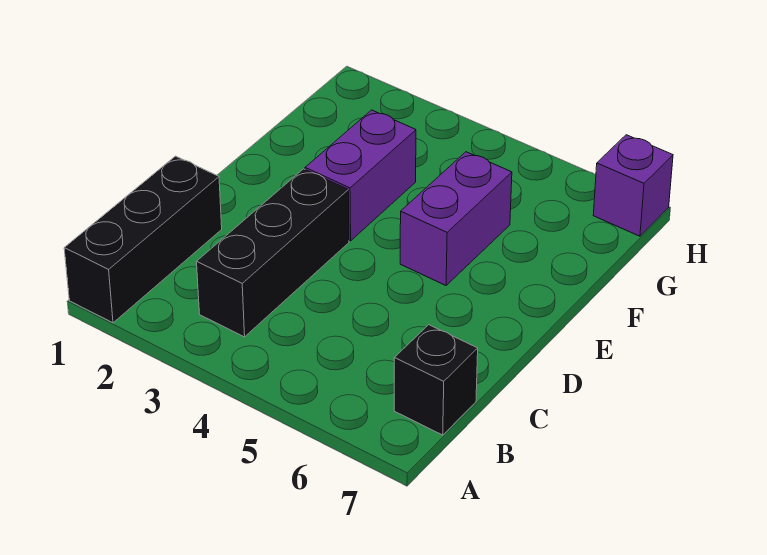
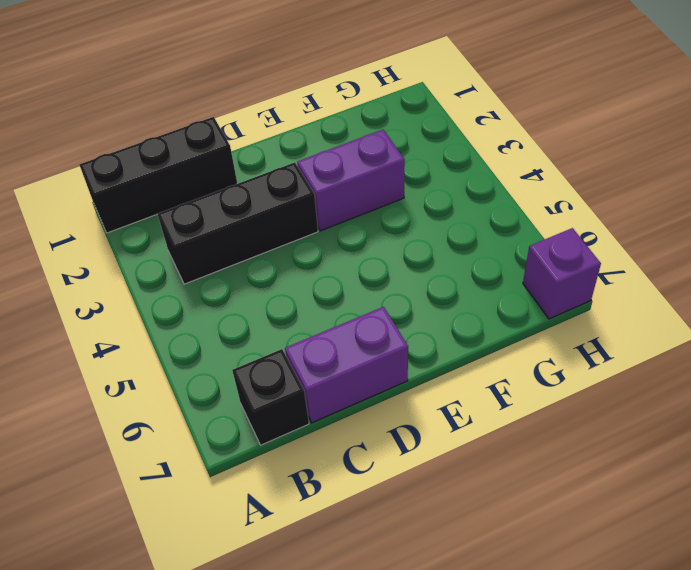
purple 1x2 brick [400,152,512,285] -> purple 1x2 brick moved to [285,307,408,423]

